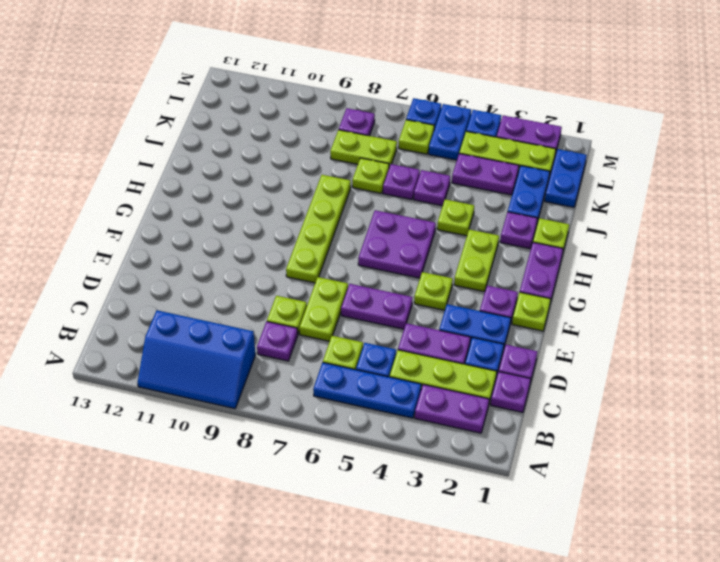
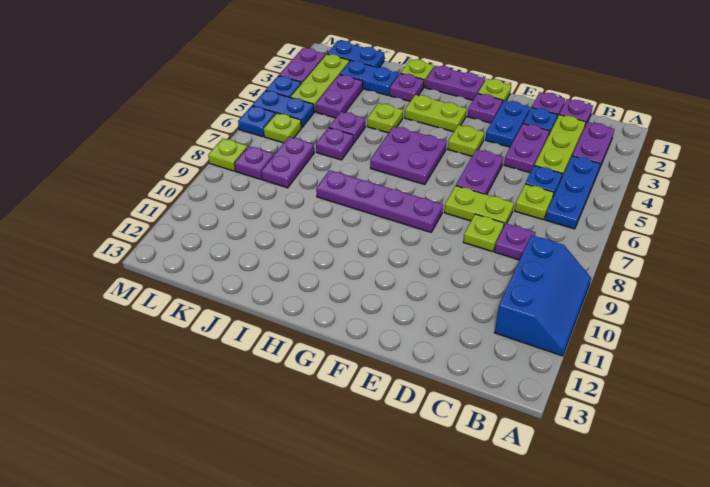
lime 1x4 plate [286,175,351,283] -> purple 1x4 plate [316,170,443,232]
lime 1x1 plate [352,158,389,193] -> lime 1x1 plate moved to [208,138,247,171]
lime 1x2 plate [330,130,397,167] -> purple 1x2 plate [261,137,314,188]

